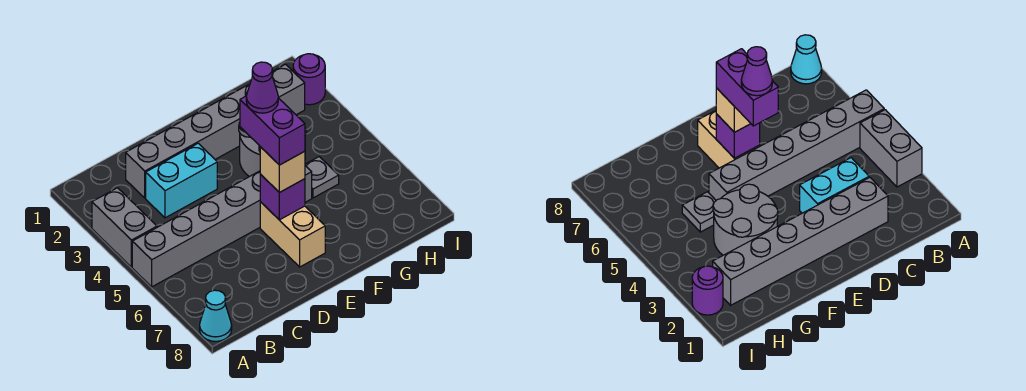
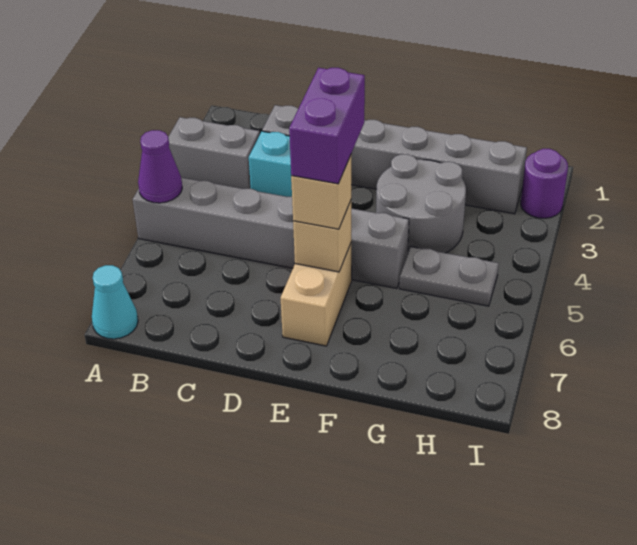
grey 1x2 brick [92,188,157,267] -> grey 1x2 brick turned to [168,117,260,189]
purple 1x1 cone [246,62,278,113] -> purple 1x1 cone moved to [138,130,182,203]
purple 1x1 brick [260,174,305,220] -> tan 1x1 brick [293,201,351,272]
grey 1x1 plate [305,157,339,198] -> grey 1x2 plate [399,246,499,306]

